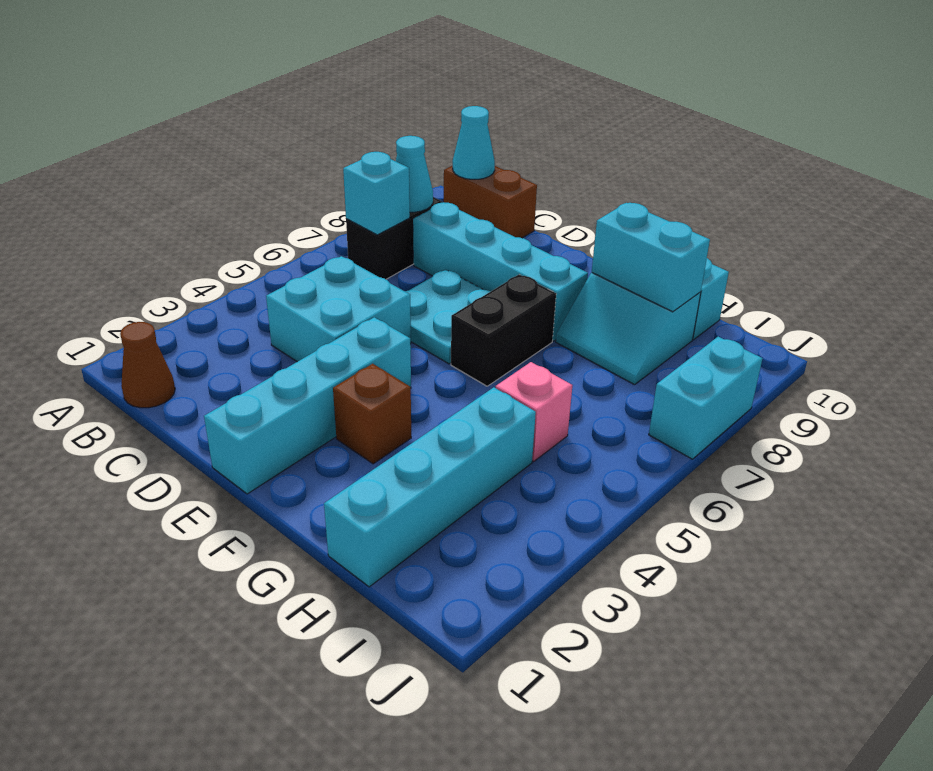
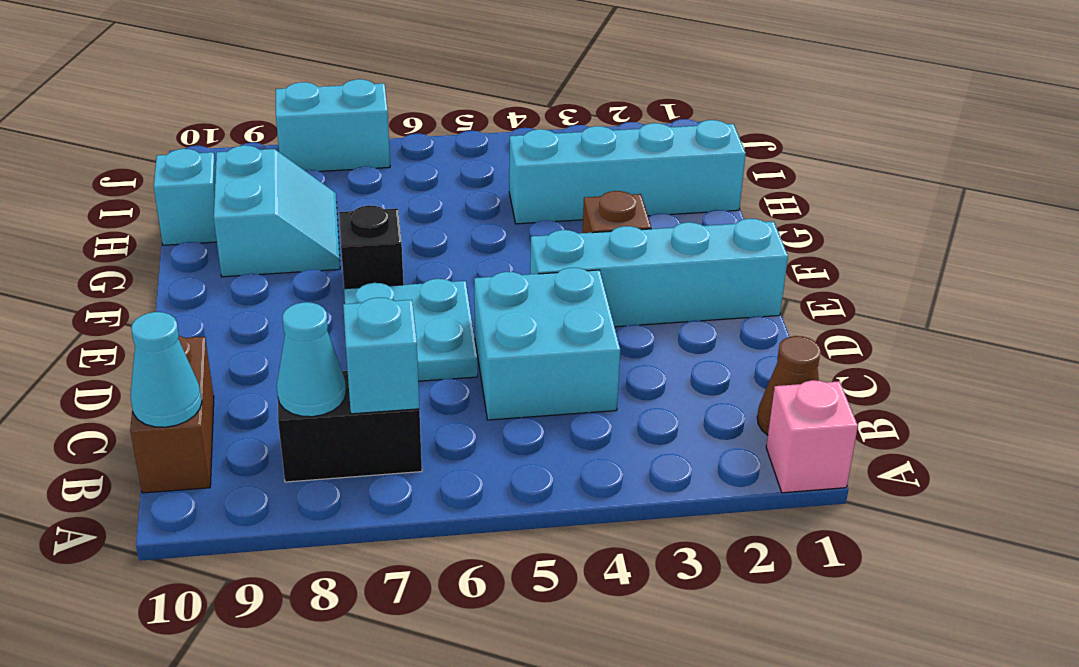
cyan 1x4 brick [413,202,588,341] -> none
black 1x2 brick [451,274,556,386] -> black 1x1 brick [339,205,404,289]
cyan 1x2 brick [592,203,710,312] -> none
pink 1x1 brick [496,362,572,461] -> pink 1x1 brick moved to [766,380,858,493]

